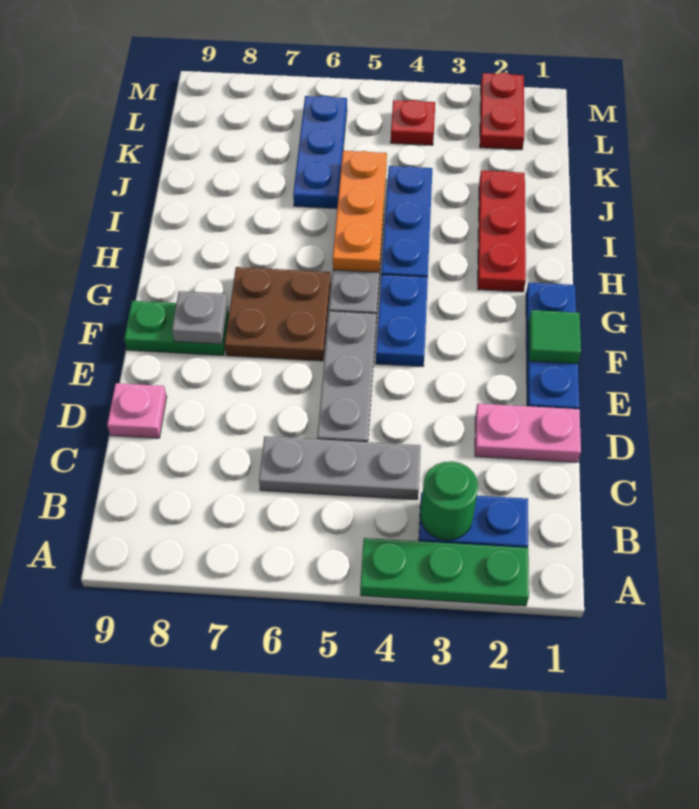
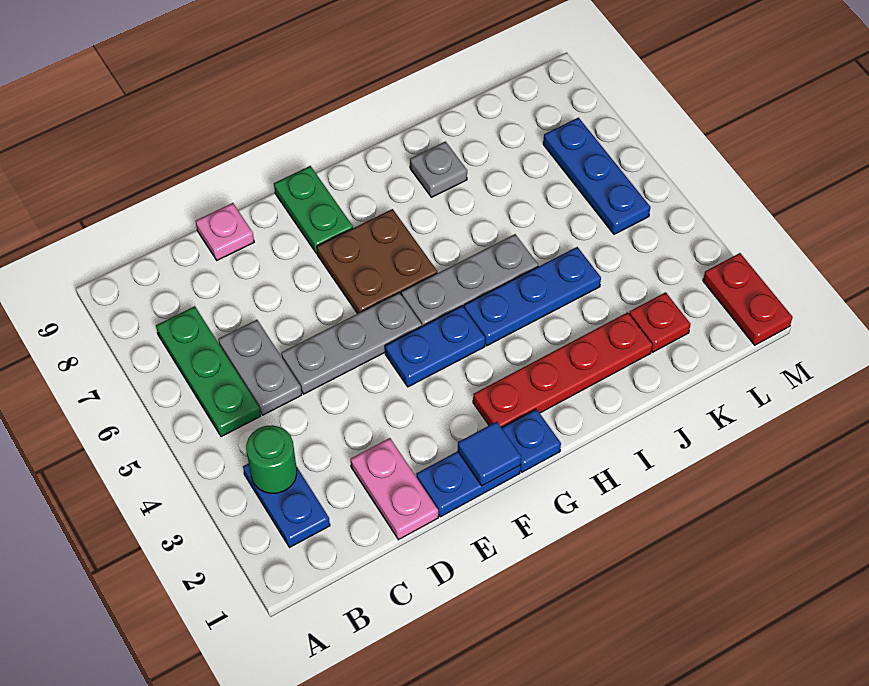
green 1x3 plate [360,538,529,606] -> green 1x3 plate moved to [156,306,261,437]
grey 1x3 plate [259,436,421,500] -> grey 1x2 plate [218,320,302,415]
green 1x1 tile [529,310,581,364] -> blue 1x1 tile [458,422,521,486]
grey 1x1 plate [172,291,228,344] -> grey 1x1 plate moved to [410,142,467,197]
red 1x3 plate [478,170,526,292] -> red 1x4 plate [473,312,653,428]
orange 1x3 plate [333,151,387,272] -> none
blue 1x3 plate [293,96,347,209] -> blue 1x3 plate turned to [543,118,650,234]
red 1x2 plate [480,73,524,150] -> red 1x2 plate turned to [703,253,793,345]
red 1x1 plate [391,100,435,145] -> red 1x1 plate moved to [629,292,691,352]

